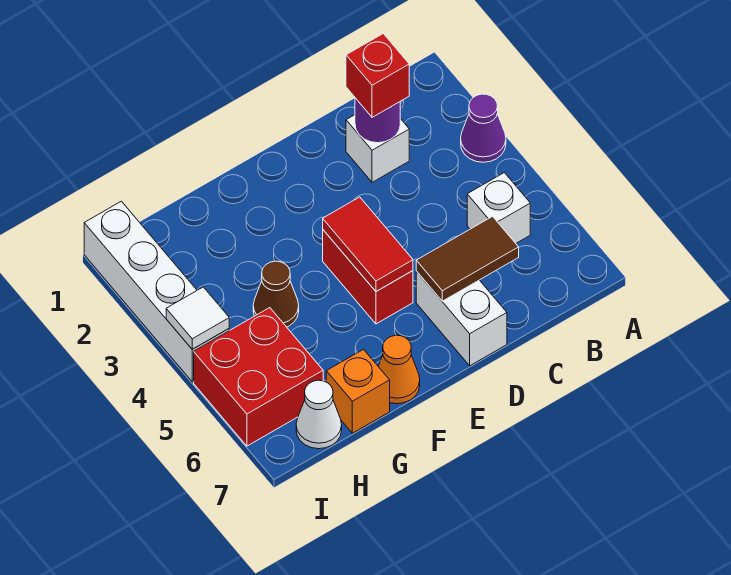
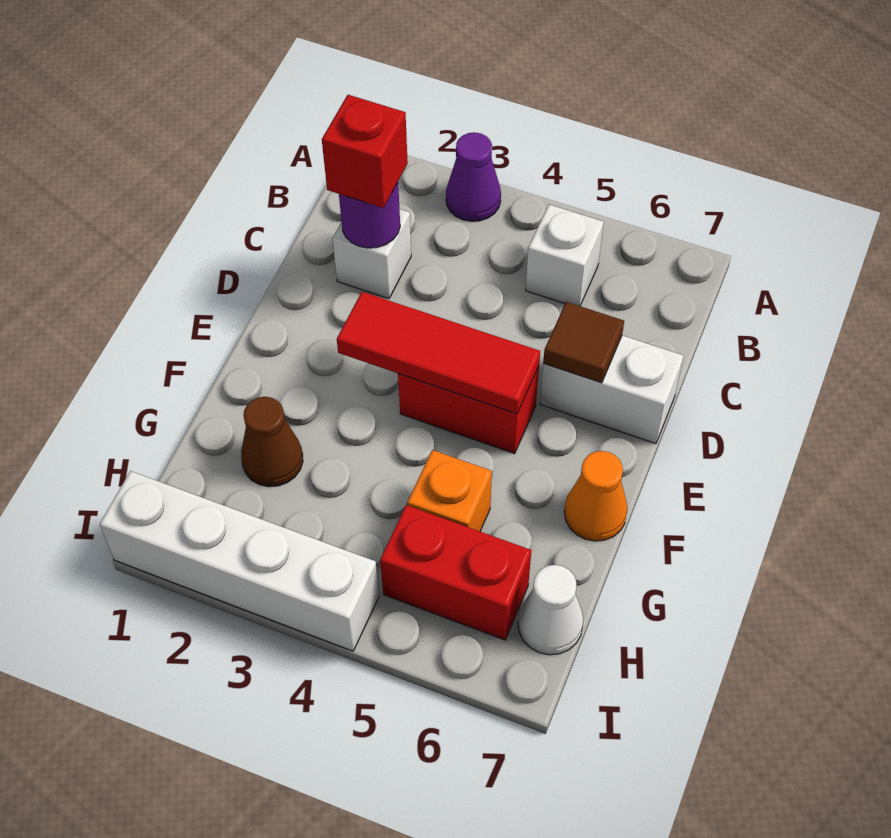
brown 1x2 tile [416,217,519,301] -> brown 1x1 tile [543,302,624,383]
red 1x2 tile [323,197,413,291] -> red 1x3 tile [337,292,540,414]
brown 1x1 cone [253,261,299,327] -> brown 1x1 cone moved to [241,397,303,487]
orange 1x1 brick [326,350,390,433] -> orange 1x1 brick moved to [407,450,492,531]
red 2x2 brick [194,308,323,446] -> red 1x2 brick [380,505,531,640]
white 1x1 tile [166,287,229,349] -> none

